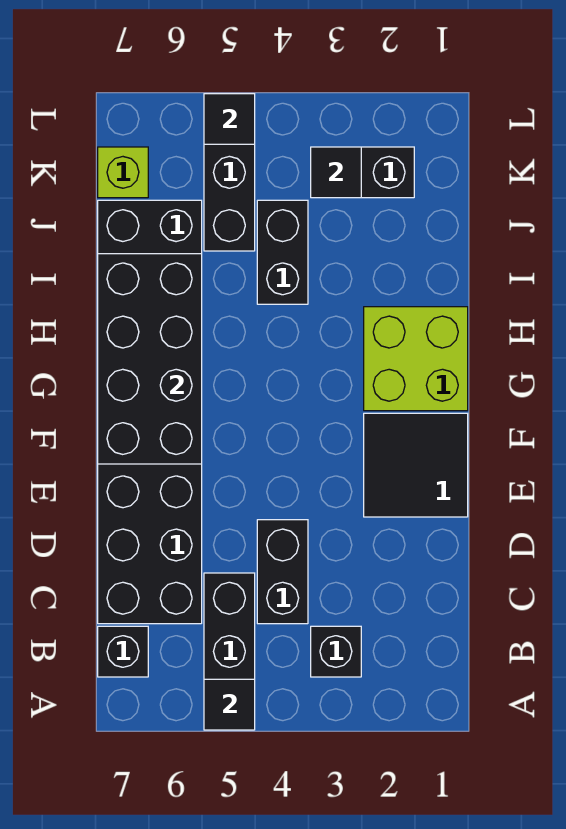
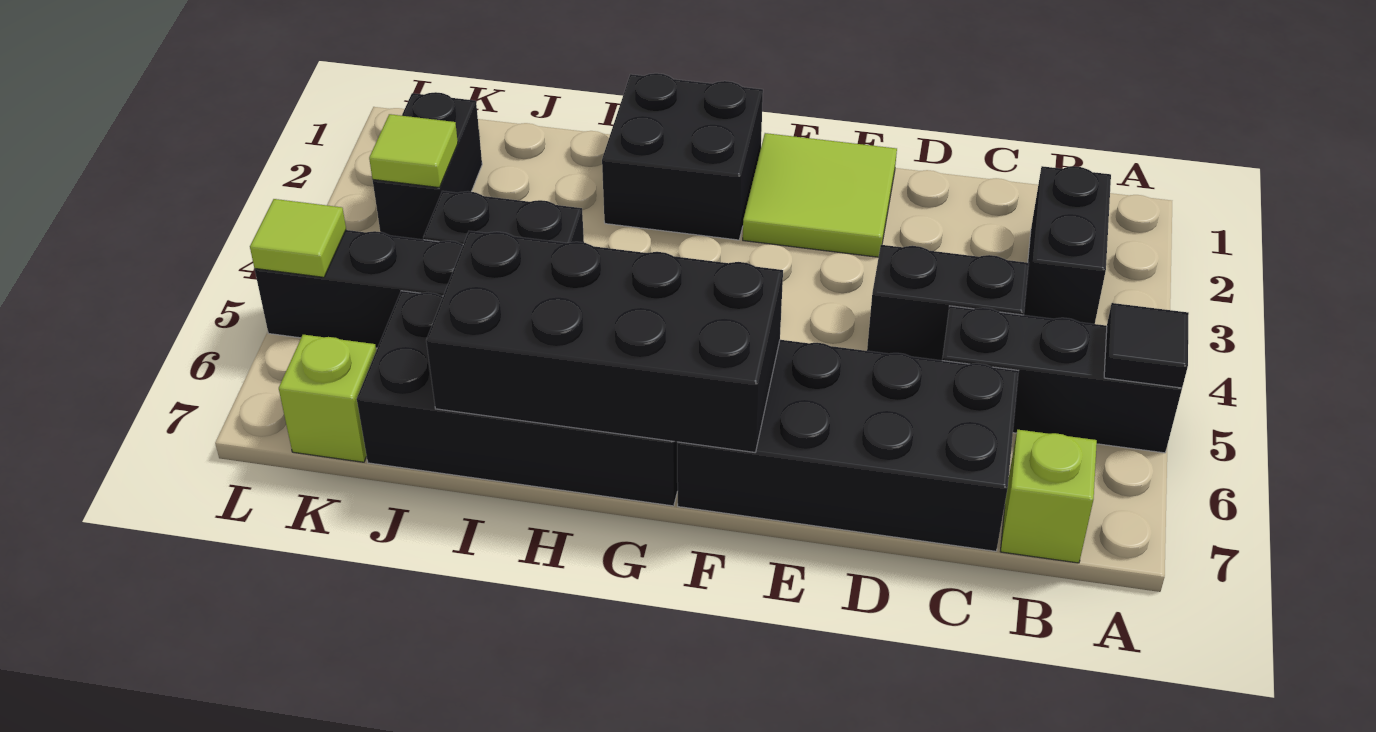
black 1x1 brick [311,626,361,677] -> black 1x2 brick [1024,166,1111,324]
black 1x1 brick [98,626,148,677] -> lime 1x1 brick [1000,430,1097,563]
black 2x2 tile [364,413,468,517] -> lime 2x2 tile [743,133,897,257]
lime 2x2 brick [364,307,468,411] -> black 2x2 brick [602,73,763,240]
black 1x1 tile [311,147,361,198] -> lime 1x1 tile [369,114,458,188]
black 1x1 tile [204,94,255,144] -> lime 1x1 tile [250,199,346,277]

